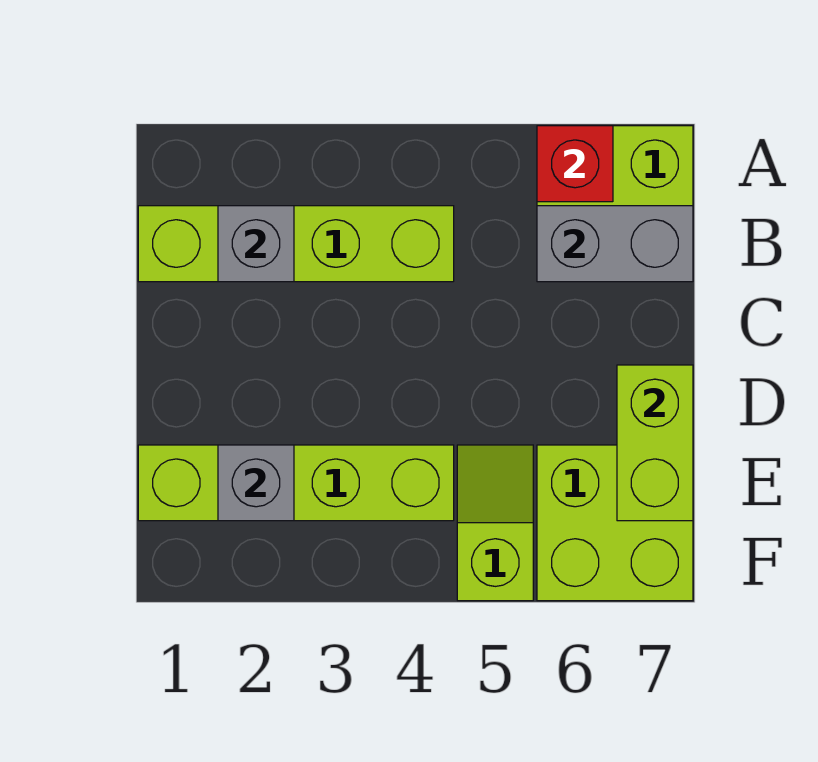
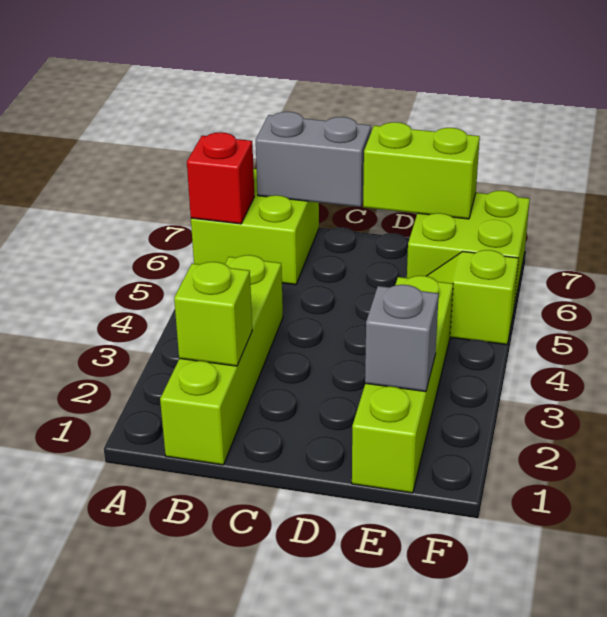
grey 1x1 brick [218,206,294,282] -> lime 1x1 brick [174,262,252,366]
grey 1x2 brick [537,206,693,282] -> grey 1x2 brick turned to [256,112,371,207]

